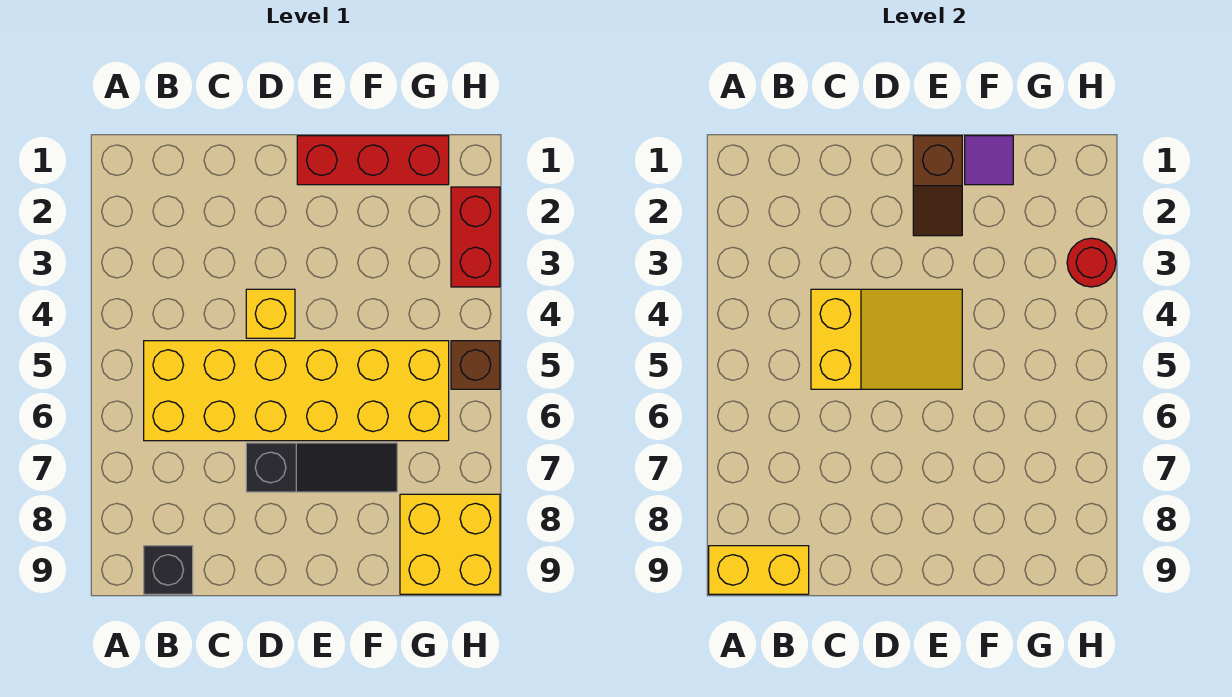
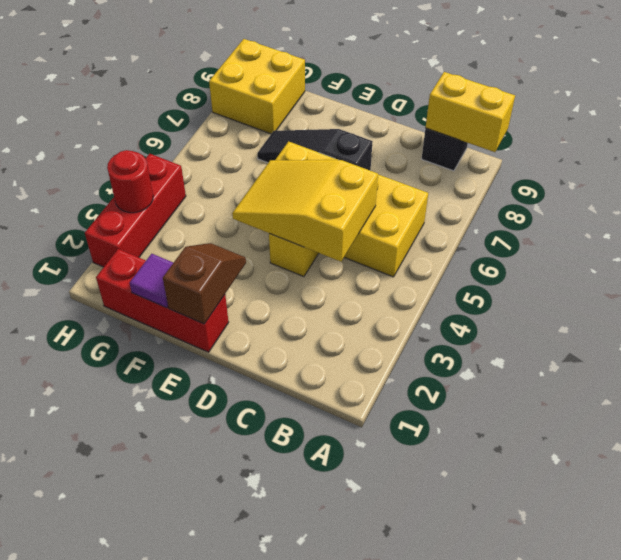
yellow 2x6 brick [144,341,449,441] -> yellow 2x4 brick [276,141,428,277]
red 1x2 brick [451,187,500,287] -> red 1x3 brick [85,154,186,267]
brown 1x1 brick [451,341,500,389] -> none

